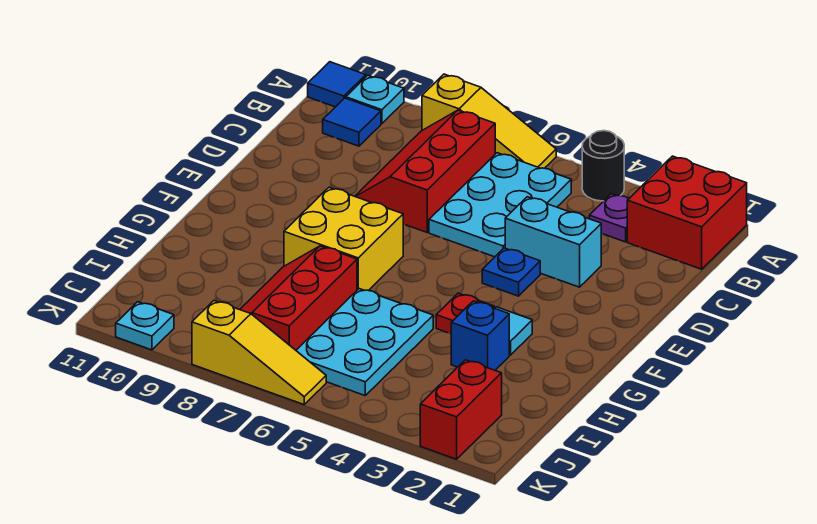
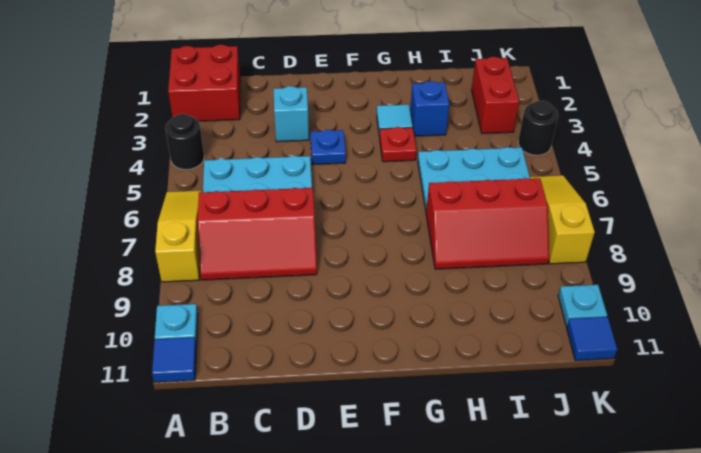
purple 1x1 plate [589,194,628,242] -> none
blue 1x1 tile [323,98,381,146] -> blue 1x1 tile moved to [567,317,617,361]
cyan 1x2 brick [505,197,601,287] -> cyan 1x1 brick [274,86,309,142]
yellow 2x2 brick [284,187,403,290] -> none
red 1x2 brick [420,360,502,459] -> red 1x2 brick turned to [472,57,519,133]
none -> black 1x1 round brick [518,100,558,155]

